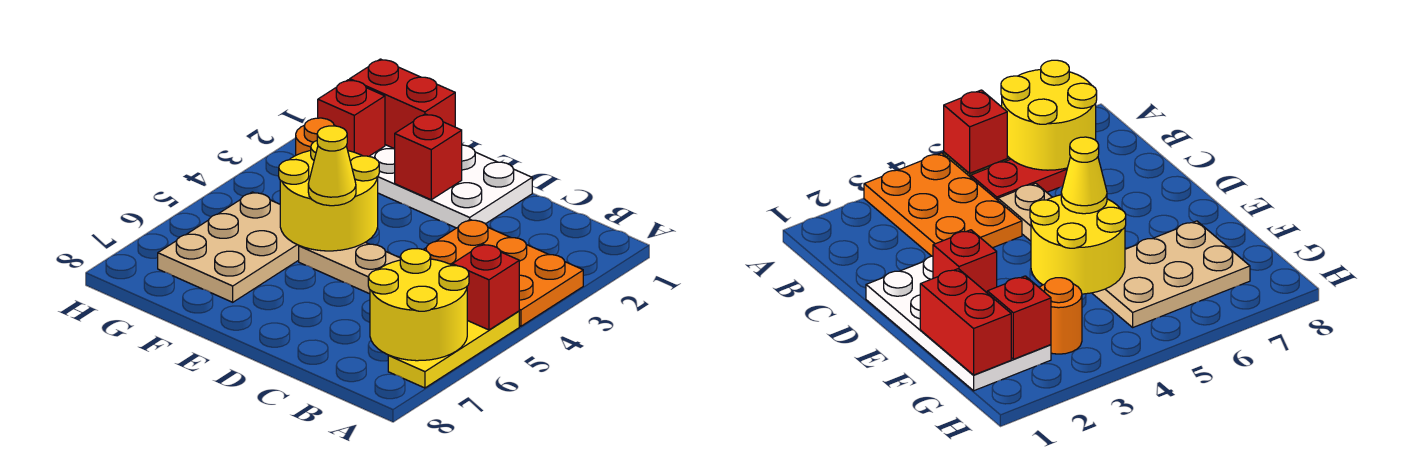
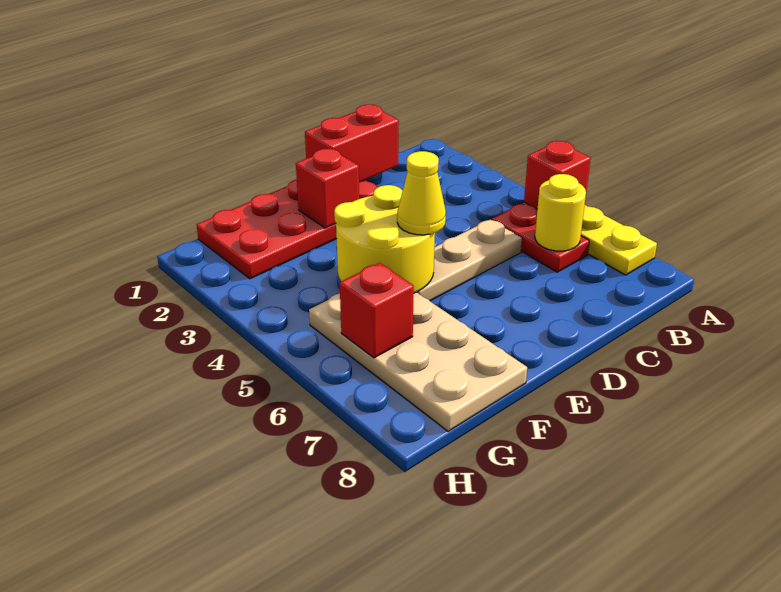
orange 2x3 plate [423,220,583,326] -> none
yellow 2x2 round brick [368,249,469,361] -> yellow 1x1 round brick [535,174,586,251]
white 2x4 plate [369,145,532,228] -> red 2x4 plate [197,180,377,279]
red 1x2 brick [350,59,455,149] -> red 1x2 brick moved to [305,105,399,182]
tan 2x3 plate [158,192,299,302] -> tan 2x4 plate [309,292,527,431]
red 1x1 brick [318,80,385,156] -> red 1x1 brick moved to [340,263,414,358]
orange 1x1 round brick [296,118,335,155] -> none

